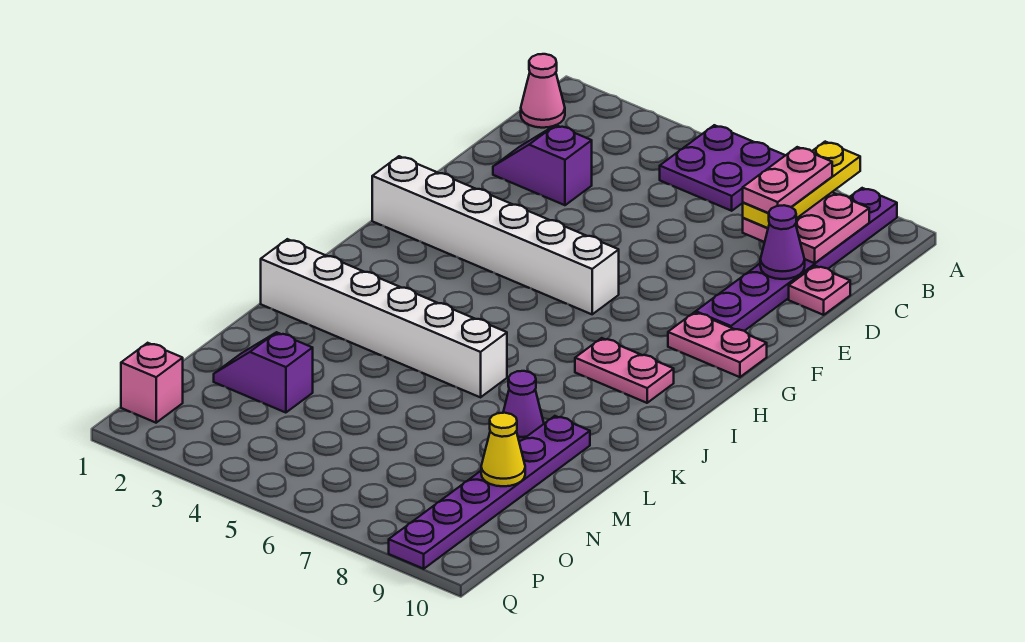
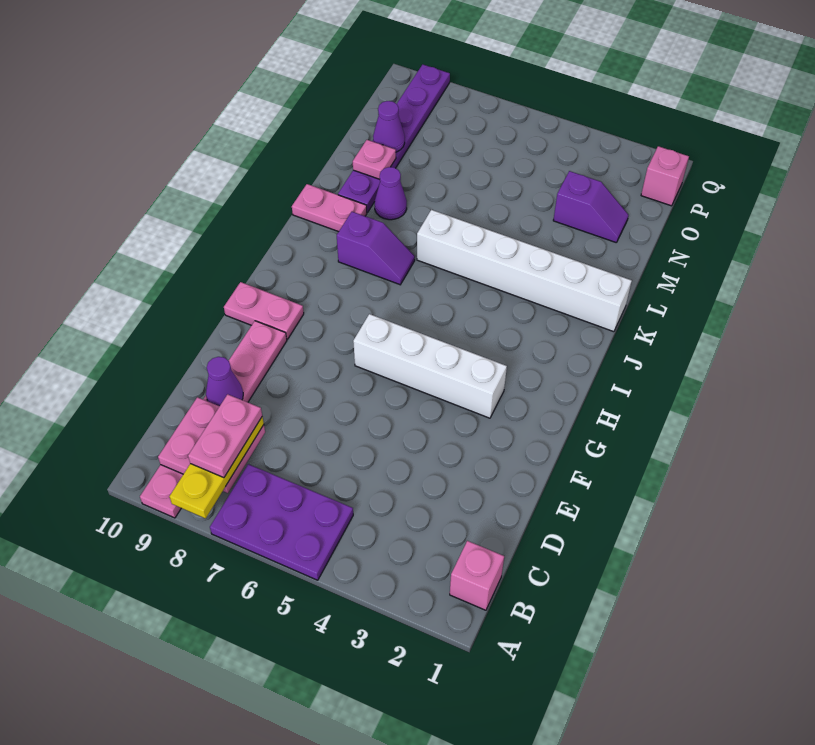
purple 2x2 plate [660,125,785,211] -> purple 2x3 plate [210,464,353,580]
purple 1x6 plate [696,188,897,331] -> pink 1x6 plate [140,321,287,518]
pink 1x1 cone [521,54,565,128] -> pink 1x1 brick [450,541,504,610]
purple 1x2 slope [493,125,592,205] -> purple 1x2 slope moved to [337,212,415,285]
pink 1x1 plate [789,266,850,315] -> pink 1x1 plate moved to [353,140,396,179]
white 1x6 brick [372,156,619,314] -> white 1x4 brick [353,314,507,418]
pink 1x2 plate [575,338,674,403] -> pink 1x2 plate moved to [292,184,367,232]
yellow 1x1 cone [481,413,525,486] -> purple 1x1 cone [373,101,405,152]

